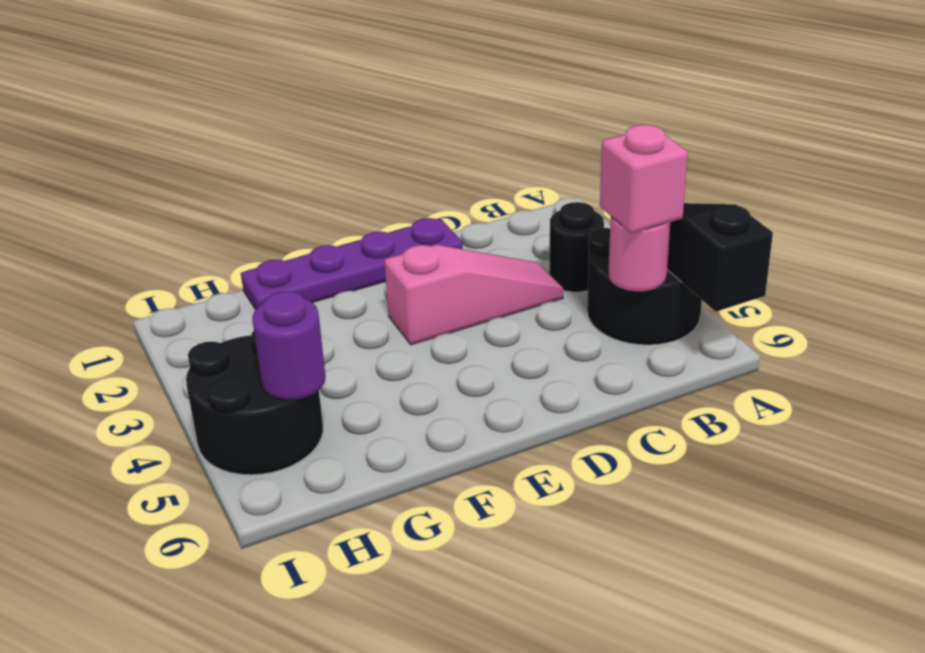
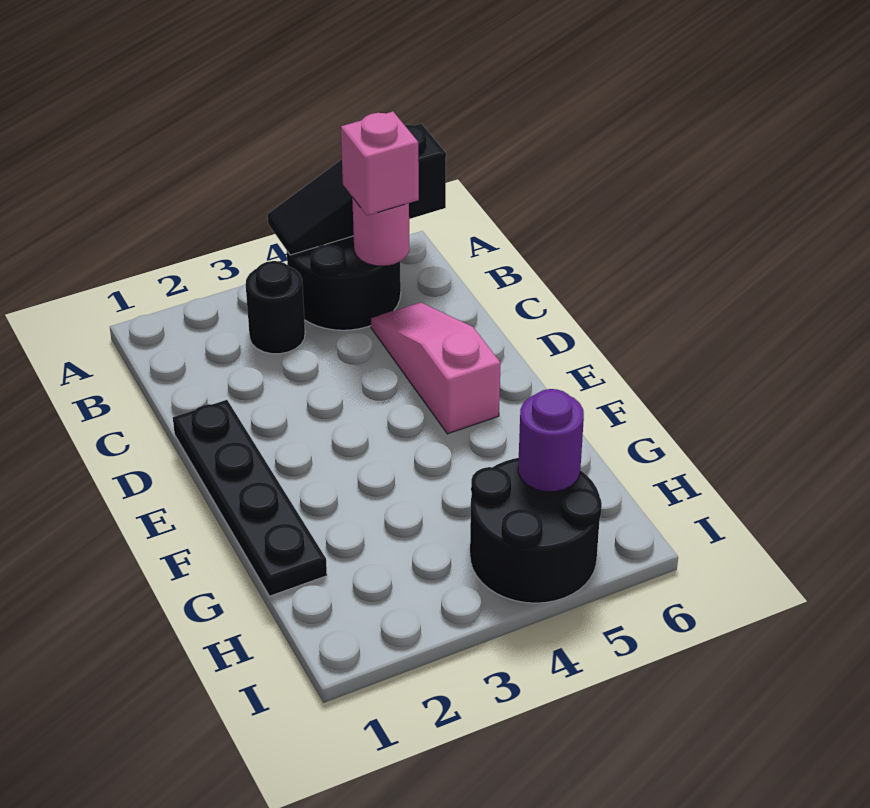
pink 1x3 slope [384,245,563,345] -> pink 1x3 slope moved to [371,302,501,434]
purple 1x4 plate [241,218,463,310] -> black 1x4 plate [173,400,327,596]

